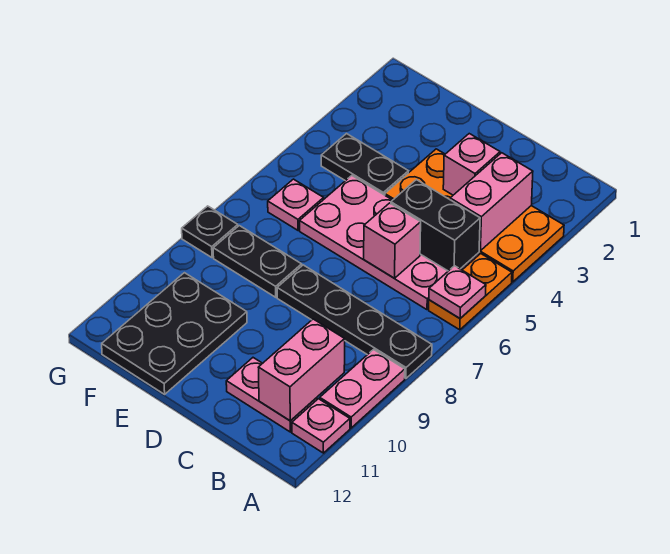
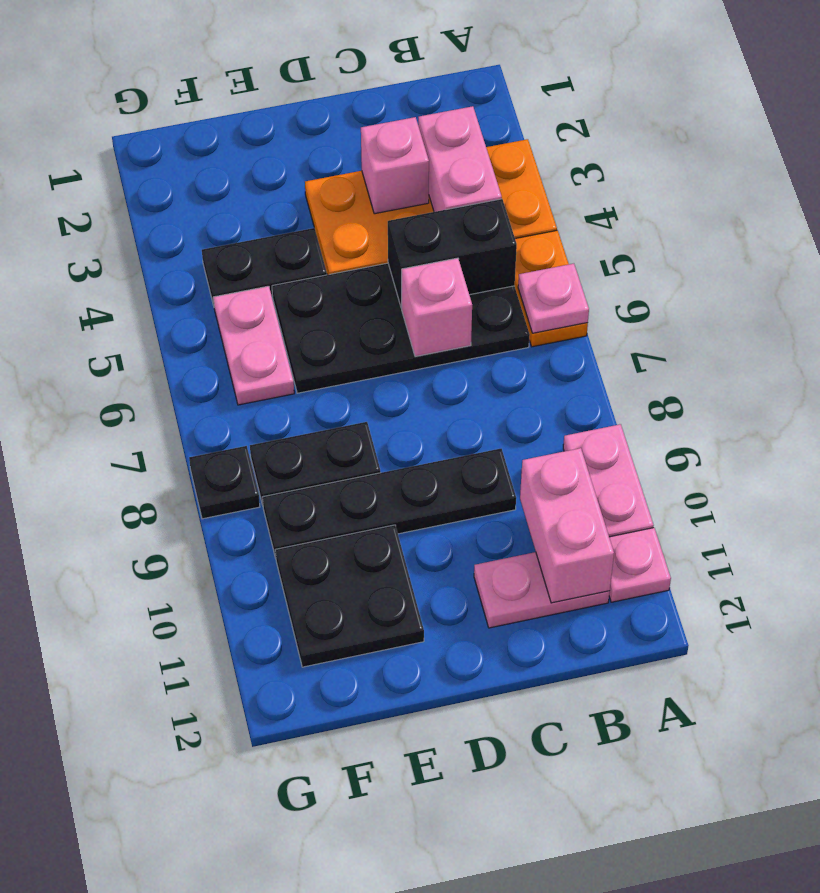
black 1x4 plate [277,265,432,378] -> black 1x4 plate moved to [262,449,516,558]
pink 2x4 plate [300,176,479,310] -> black 2x4 plate [272,263,530,393]
black 2x3 plate [102,273,247,394] -> black 2x2 plate [275,525,424,667]
pink 1x1 plate [268,179,324,230] -> pink 1x2 plate [213,286,294,405]

